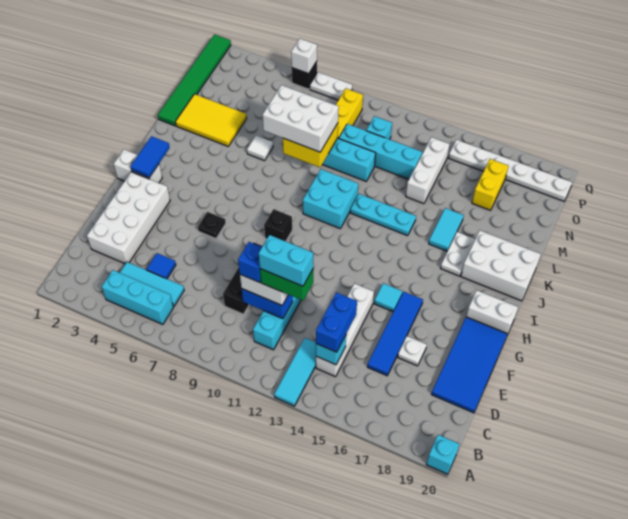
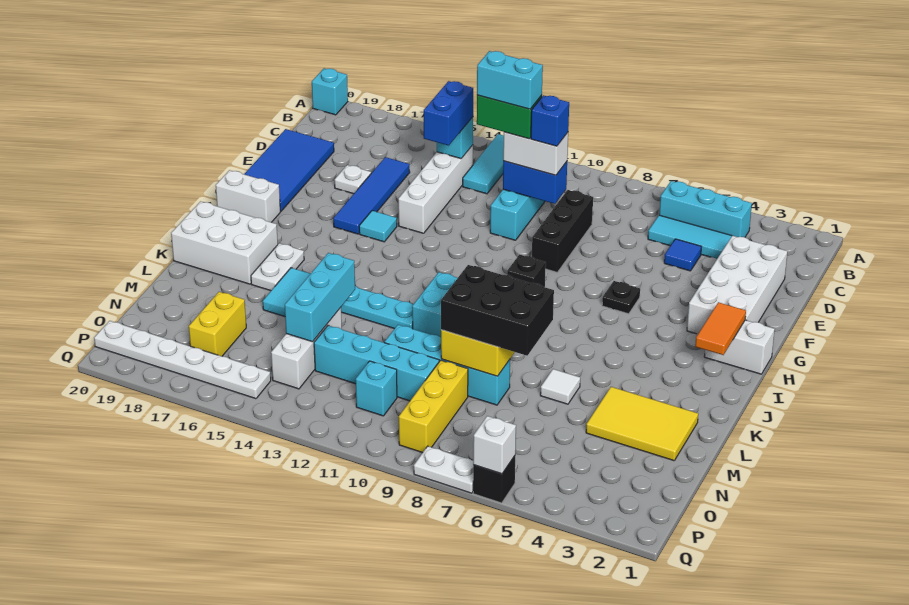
blue 1x2 tile [131,136,170,178] -> orange 1x2 tile [695,302,746,355]
green 1x6 tile [158,34,231,126] -> none
white 2x3 brick [263,85,339,152] -> black 2x3 brick [441,265,554,356]
none -> cyan 1x3 brick [285,253,355,342]

